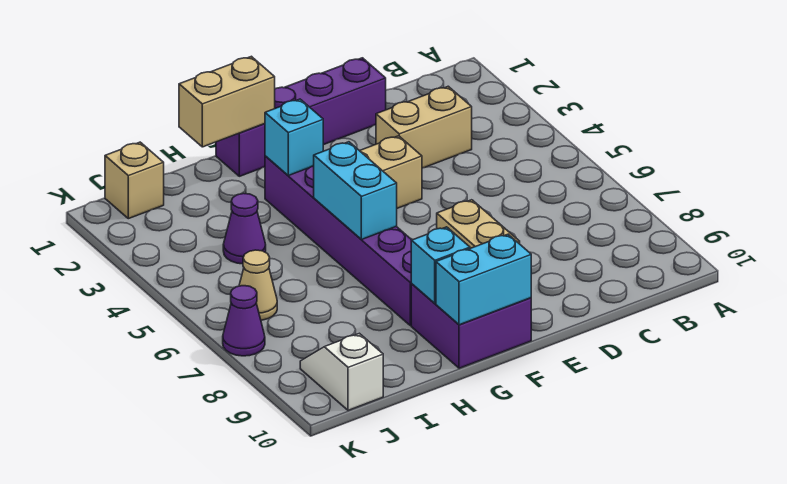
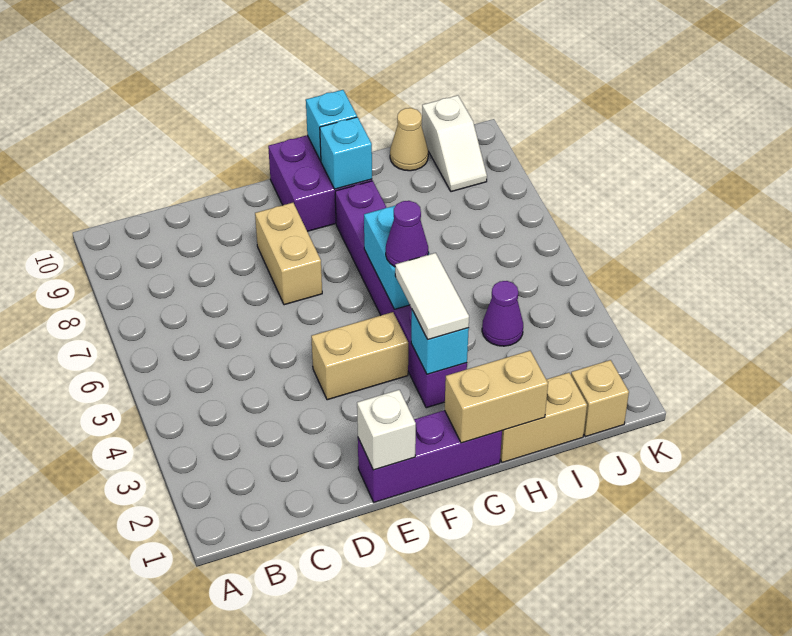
tan 1x2 brick [376,86,472,168] -> tan 1x2 brick moved to [500,373,587,463]
purple 1x4 brick [216,58,386,176] -> purple 1x3 brick [358,410,502,502]
none -> white 1x1 brick [357,390,416,470]
cyan 1x2 brick [436,234,531,325] -> cyan 1x1 brick [306,90,357,161]
none -> white 1x2 tile [395,253,469,340]
tan 1x1 cone [239,250,277,320] -> tan 1x1 cone moved to [390,108,428,171]
purple 1x1 cone [223,286,265,356] -> purple 1x1 cone moved to [386,201,428,267]

